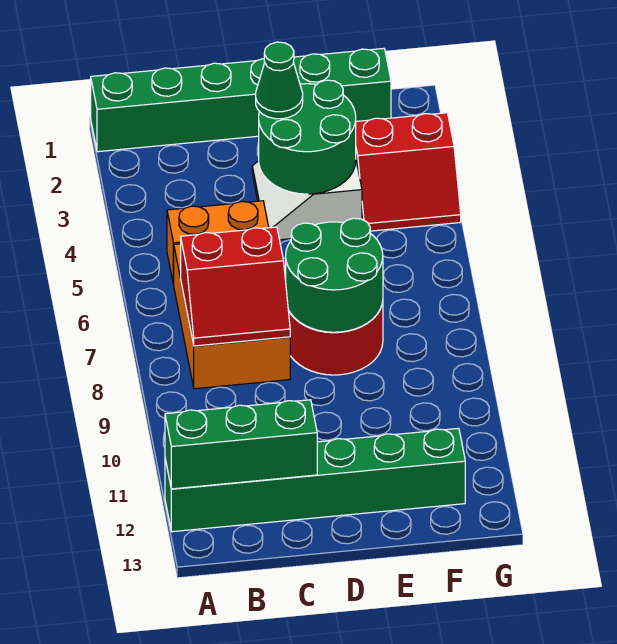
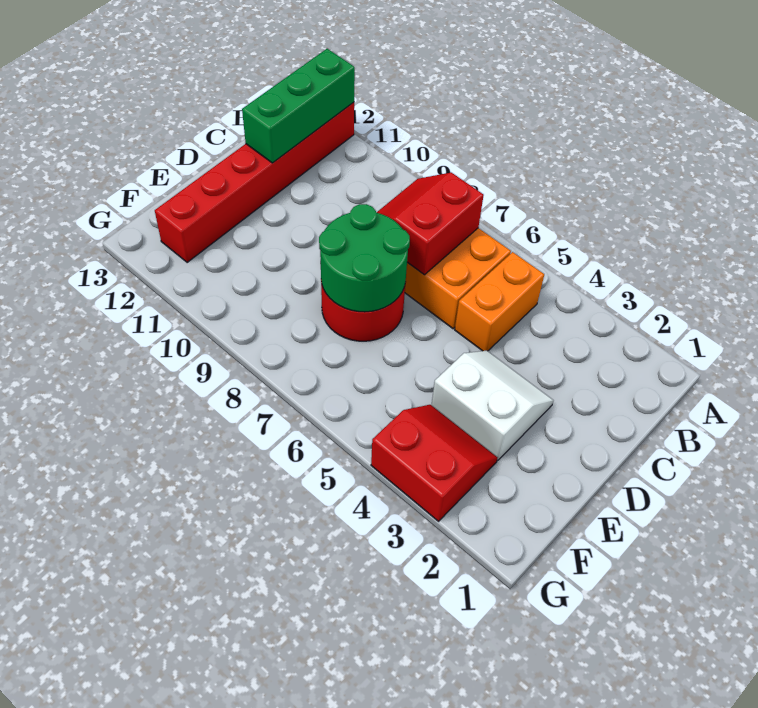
green 1x6 brick [91,48,391,152] -> none
green 1x6 brick [165,428,465,532] -> red 1x6 brick [155,102,354,263]
green 2x2 round brick [259,80,356,194] -> none
green 1x1 cone [256,42,303,119] -> none
red 2x2 slope [356,113,461,231] -> red 2x2 slope turned to [371,405,497,521]

